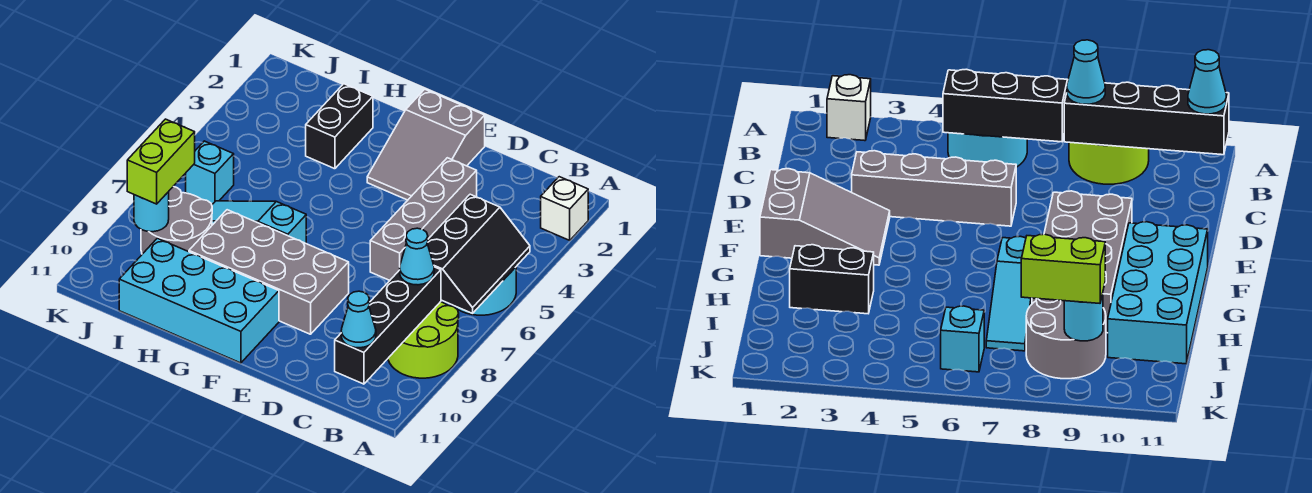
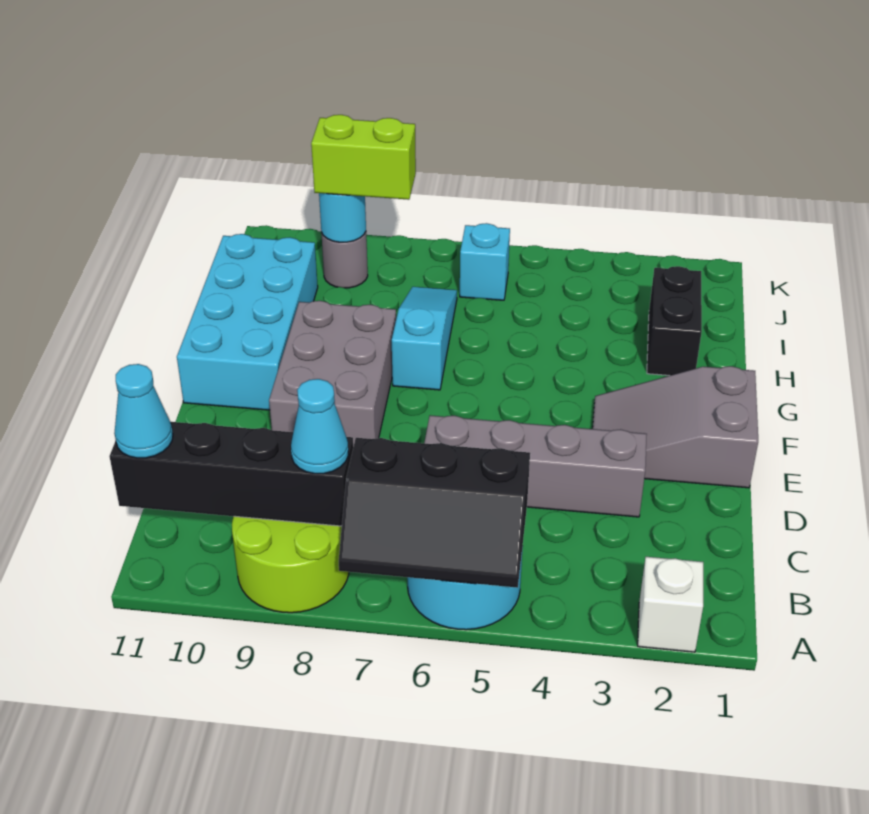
grey 2x4 brick [189,210,349,334] -> grey 2x3 brick [269,301,396,447]
black 1x2 brick [306,84,373,169] -> black 1x2 brick turned to [647,266,702,376]
grey 2x2 round brick [141,187,212,254] -> grey 1x1 round brick [321,232,368,288]

